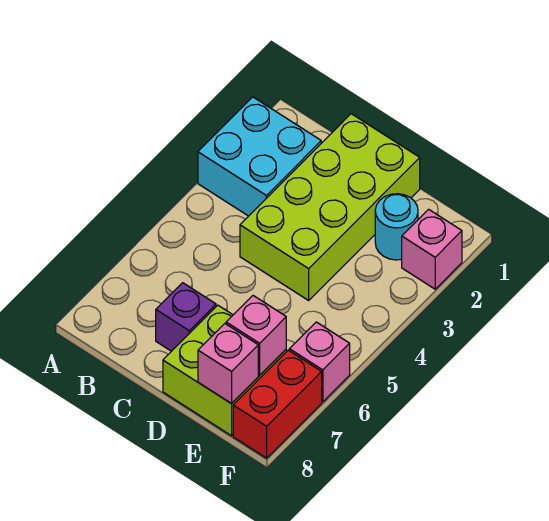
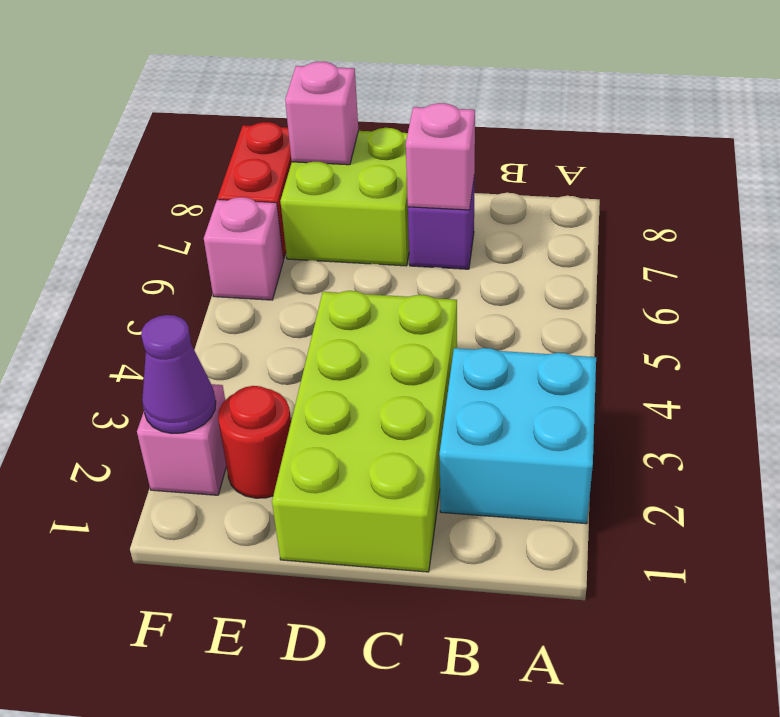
cyan 1x1 round brick [375,194,418,260] -> red 1x1 round brick [218,386,291,498]
pink 1x1 brick [226,296,286,375] -> pink 1x1 brick moved to [406,103,475,210]
none -> purple 1x1 cone [141,315,216,433]

